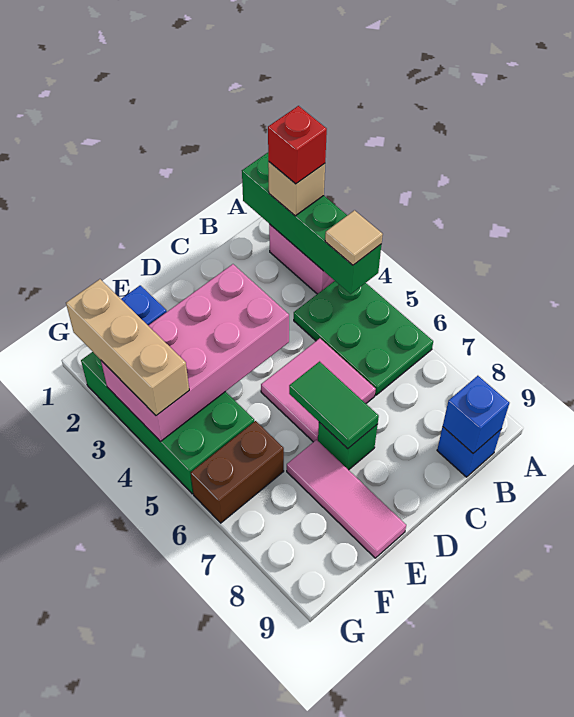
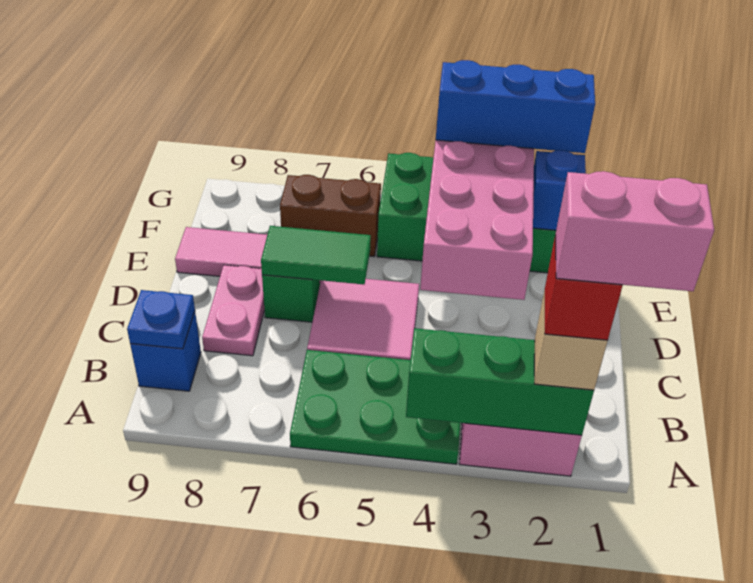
green 1x4 brick [242,153,381,294] -> green 1x3 brick [406,328,594,435]
none -> pink 1x2 brick [556,171,714,291]
tan 1x1 tile [325,210,383,265] -> none
blue 1x1 brick [443,376,509,453] -> blue 1x1 plate [127,290,195,349]
none -> pink 1x2 plate [202,265,264,356]
brown 1x2 brick [191,421,284,523] -> brown 1x2 brick turned to [280,175,381,256]
tan 1x3 brick [66,279,189,416] -> blue 1x3 brick [436,60,595,153]

